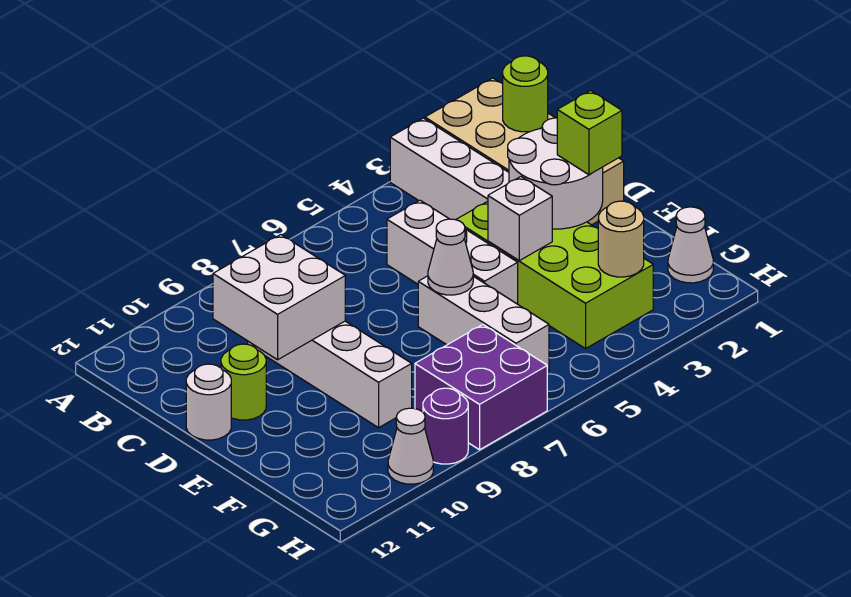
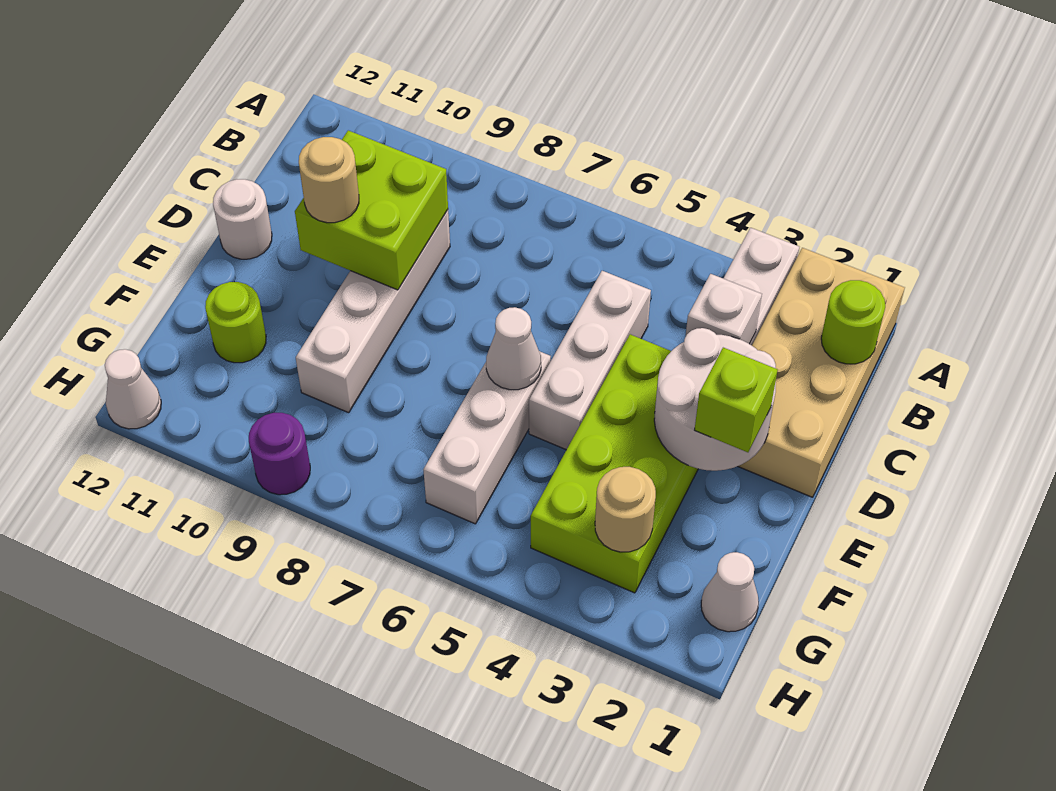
white 2x2 brick [213,235,345,360] -> lime 2x2 brick [295,130,448,290]
none -> tan 1x1 round brick [299,137,359,223]
lime 1x1 round brick [221,344,266,420] -> lime 1x1 round brick moved to [205,282,266,363]
white 1x1 brick [488,177,552,261] -> white 1x1 brick moved to [685,274,762,344]
purple 2x2 brick [415,325,547,450] -> none
white 1x1 cone [388,408,433,484] -> white 1x1 cone moved to [105,349,161,429]

